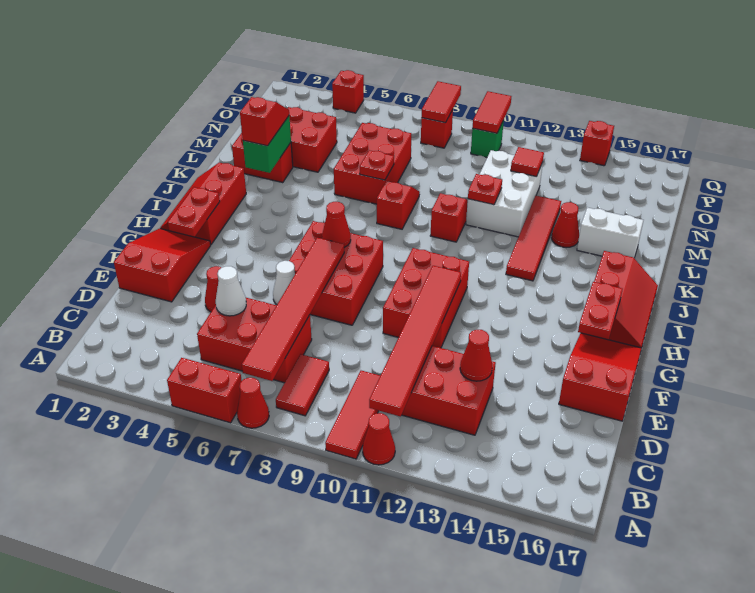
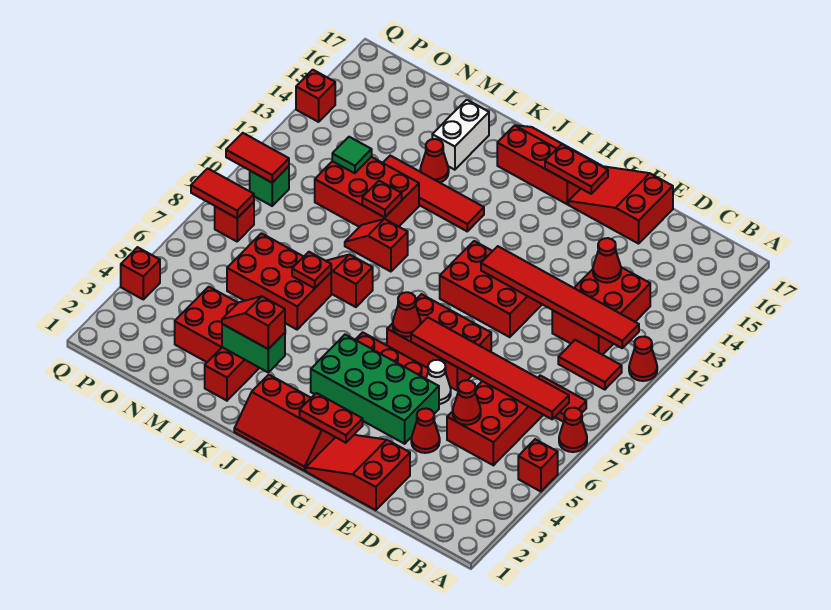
red 1x2 brick [167,358,242,423] -> red 1x1 brick [518,439,558,492]
red 1x3 tile [325,371,380,459] -> red 1x2 tile [558,340,622,390]
white 1x1 cone [216,266,246,316] -> red 1x1 cone [453,380,481,425]
none -> green 2x4 brick [311,334,439,444]
white 2x3 brick [466,150,543,237] -> red 2x3 brick [315,157,419,227]
red 1x1 tile [511,147,544,177] -> green 1x1 tile [332,137,372,173]

